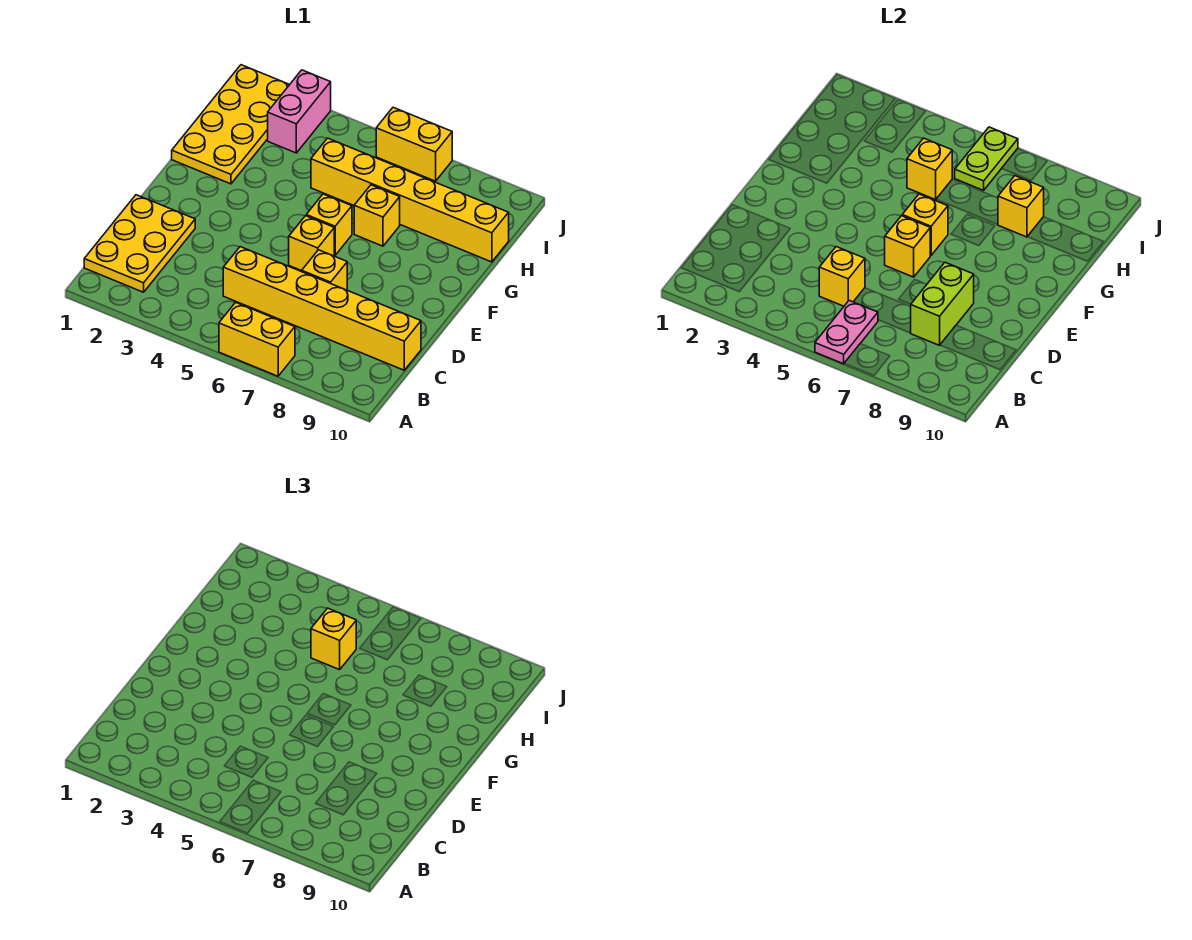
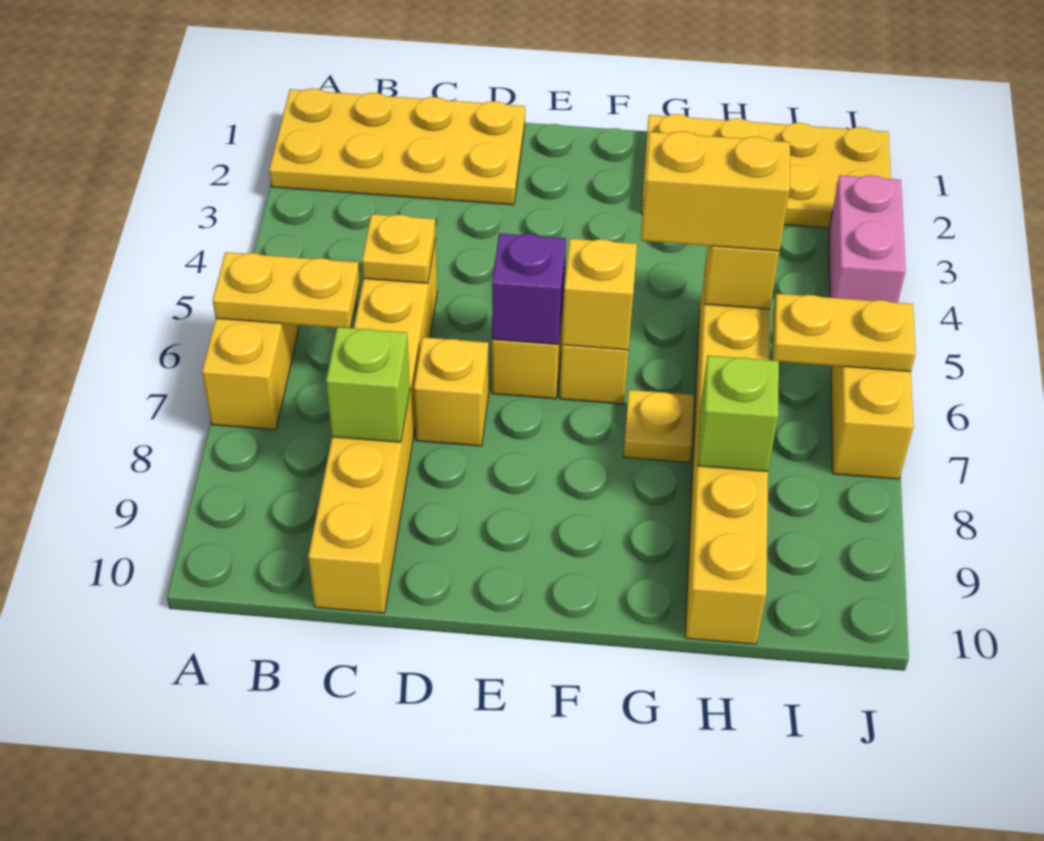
pink 1x2 plate [815,301,878,364] -> yellow 1x2 plate [213,252,360,328]
yellow 2x3 plate [84,195,195,292] -> yellow 2x4 plate [269,88,525,205]
yellow 1x1 brick [819,247,865,306] -> yellow 1x1 plate [362,214,436,283]
lime 1x2 brick [911,262,974,345] -> lime 1x1 brick [326,327,410,442]
yellow 1x1 brick [885,216,930,277] -> purple 1x1 brick [492,233,566,345]
yellow 1x1 brick [354,185,400,246] -> yellow 1x1 plate [623,390,694,462]
yellow 1x1 brick [311,608,356,670] -> yellow 1x2 brick [641,131,790,251]
yellow 1x1 brick [998,176,1044,237] -> lime 1x1 brick [698,356,779,471]
pink 1x2 brick [268,70,331,153] -> pink 1x2 brick turned to [829,175,906,303]
lime 1x2 plate [955,127,1018,190] -> yellow 1x2 plate [773,294,916,372]

